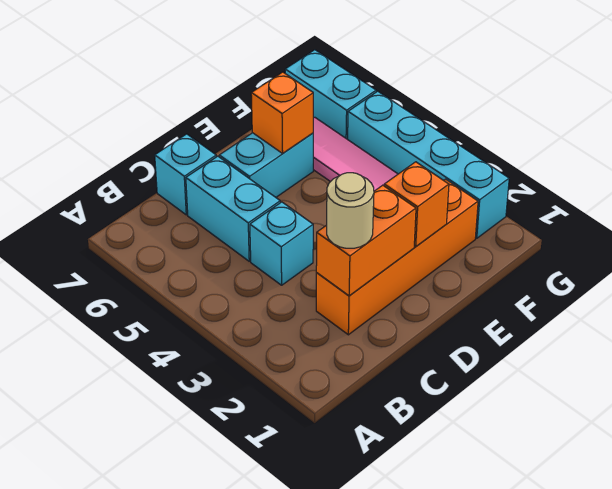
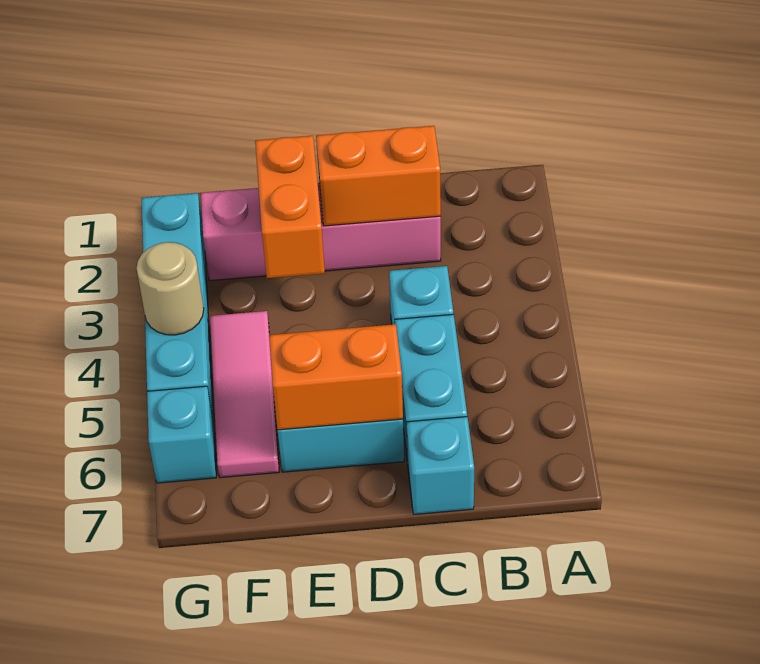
orange 1x4 brick [316,179,478,335] -> pink 1x4 brick [201,183,441,281]
tan 1x1 round brick [327,173,374,248] -> tan 1x1 round brick moved to [136,242,204,335]
orange 1x1 brick [384,162,449,246] -> orange 1x2 brick [255,136,325,278]
orange 1x1 brick [251,72,313,153] -> orange 1x2 brick [269,324,403,430]
cyan 1x2 brick [285,50,376,139] -> cyan 1x1 brick [147,386,216,483]

